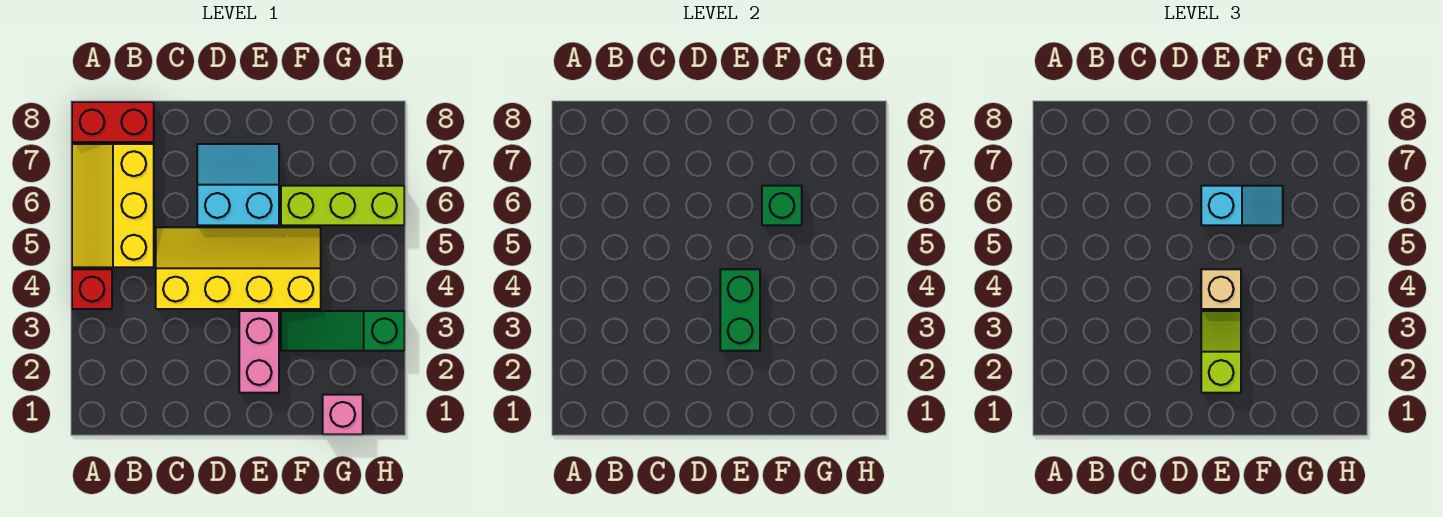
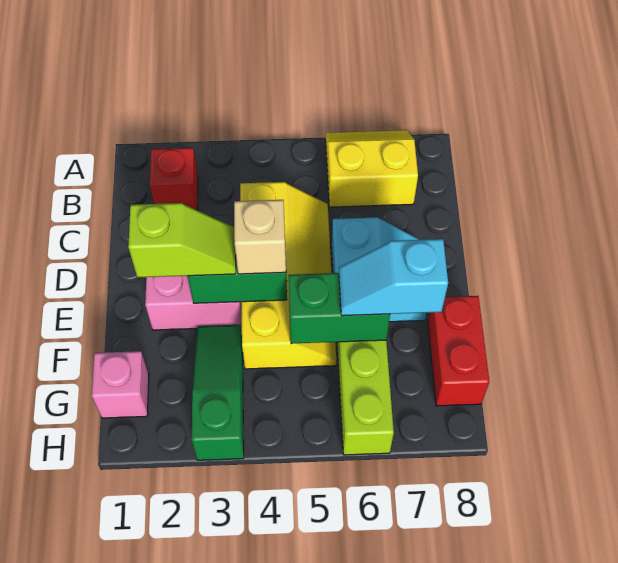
red 1x1 brick [72,269,112,309] -> red 1x1 brick moved to [150,148,198,210]
yellow 2x3 slope [72,144,154,267] -> yellow 2x2 slope [326,130,418,207]
red 1x2 brick [72,102,154,142] -> red 1x2 brick moved to [428,296,489,406]
cyan 1x2 slope [1201,186,1283,225] -> cyan 1x2 slope turned to [339,239,448,316]
green 1x1 brick [762,186,802,225] -> green 1x2 brick [289,273,390,344]

